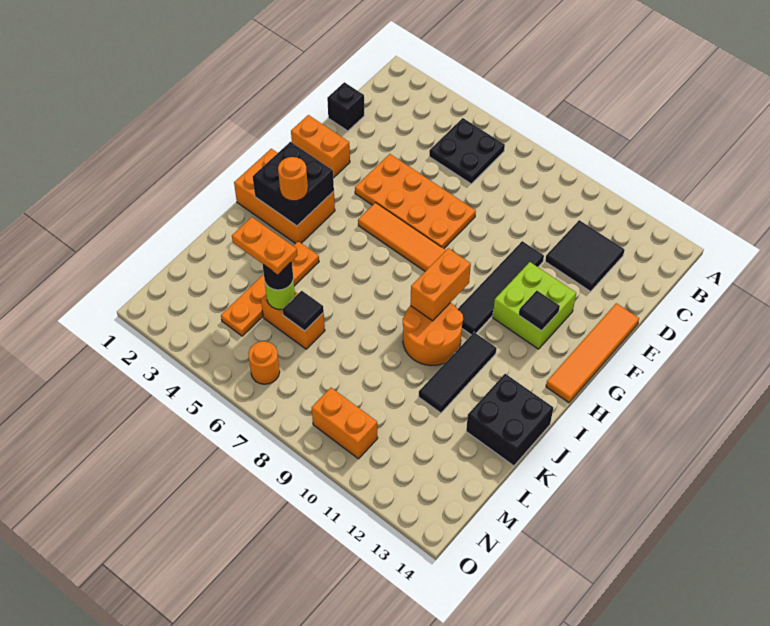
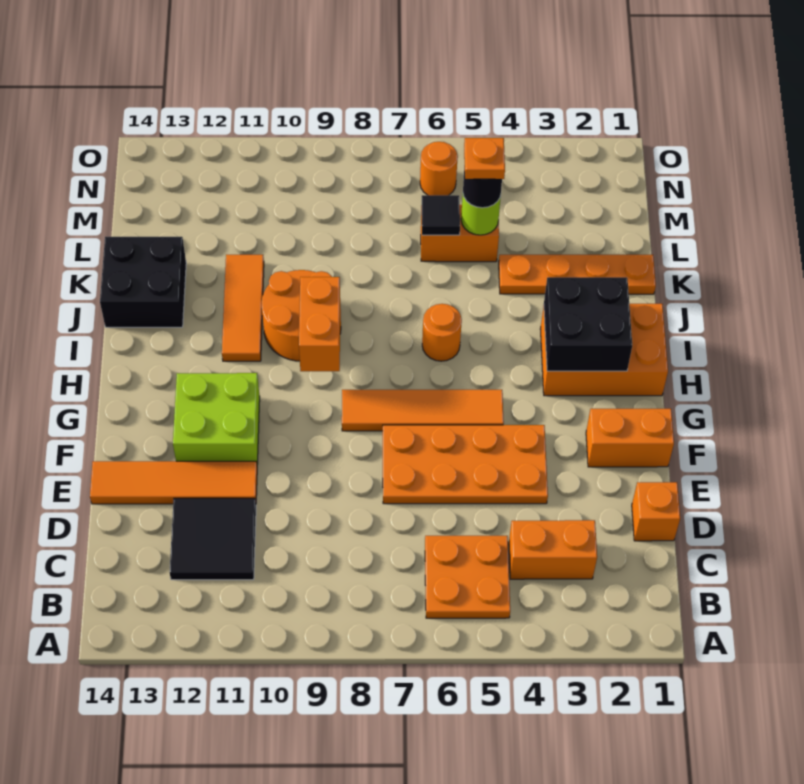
black 2x2 plate [429,118,505,184] -> orange 2x2 plate [425,536,510,618]
black 1x1 brick [327,82,364,131] -> orange 1x1 brick [632,482,680,541]
black 1x4 tile [458,241,544,335] -> none
orange 1x4 tile [546,303,639,403] -> orange 1x4 tile turned to [90,461,257,504]
black 1x1 tile [519,291,560,331] -> none
orange 1x1 round brick [278,157,308,201] -> orange 1x1 round brick moved to [422,304,462,361]
black 1x3 tile [418,332,497,413] -> orange 1x3 tile [222,255,264,361]
orange 1x4 plate [221,241,319,336] -> orange 1x4 plate turned to [499,255,656,294]
orange 1x2 plate [232,217,298,274] -> orange 1x1 plate [464,138,505,179]
orange 1x2 brick [312,388,378,459] -> orange 1x2 brick moved to [509,520,597,579]

